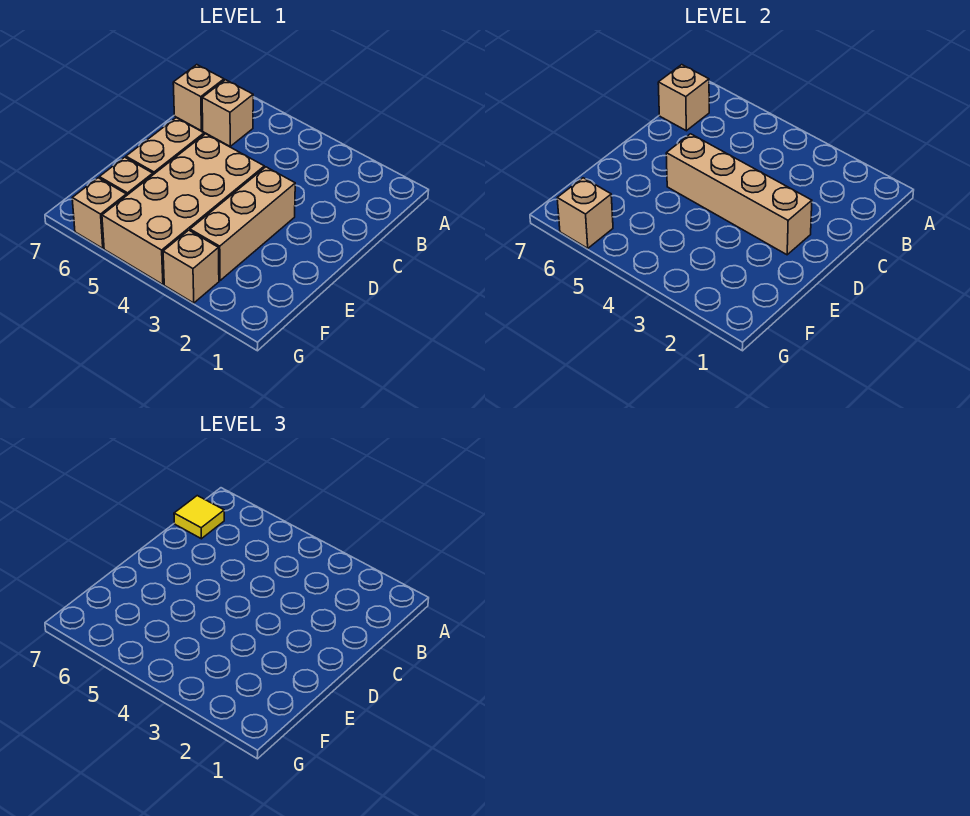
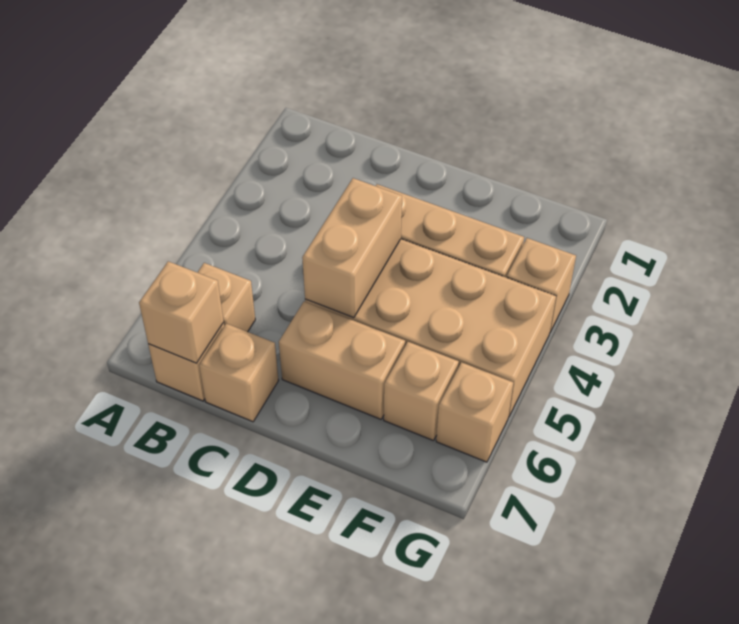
yellow 1x1 tile [174,496,224,539] -> none
tan 1x4 brick [666,134,812,255] -> tan 1x2 brick [302,178,402,318]
tan 1x1 brick [557,178,613,248] -> tan 1x1 brick moved to [199,324,279,422]

